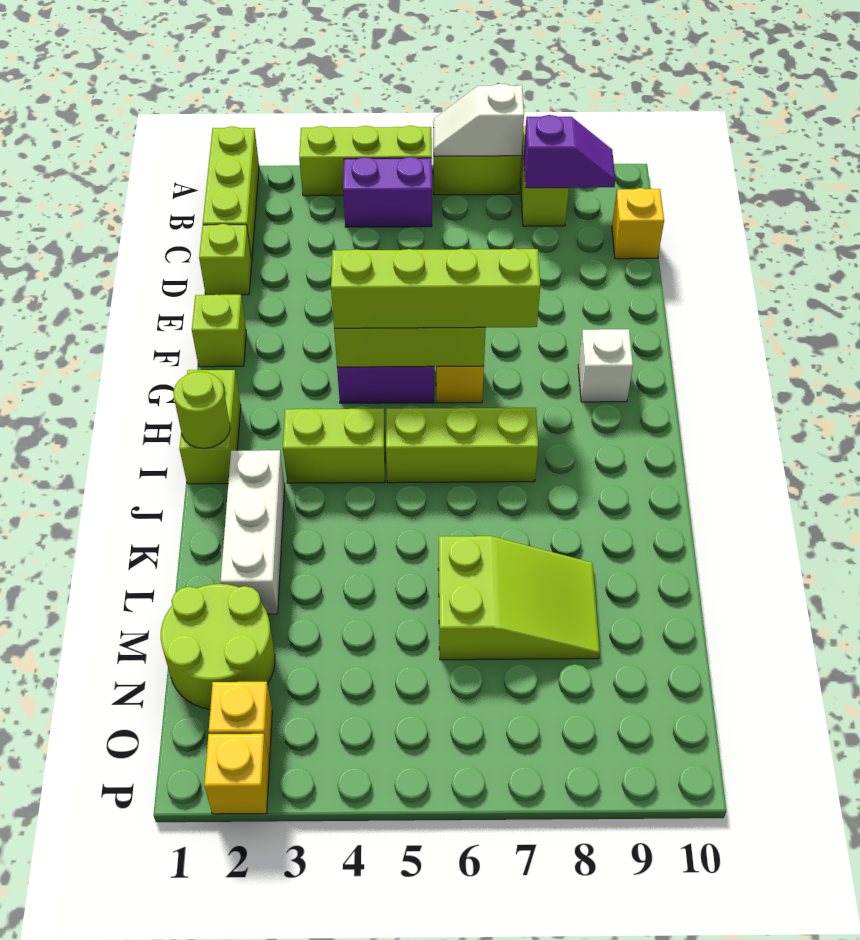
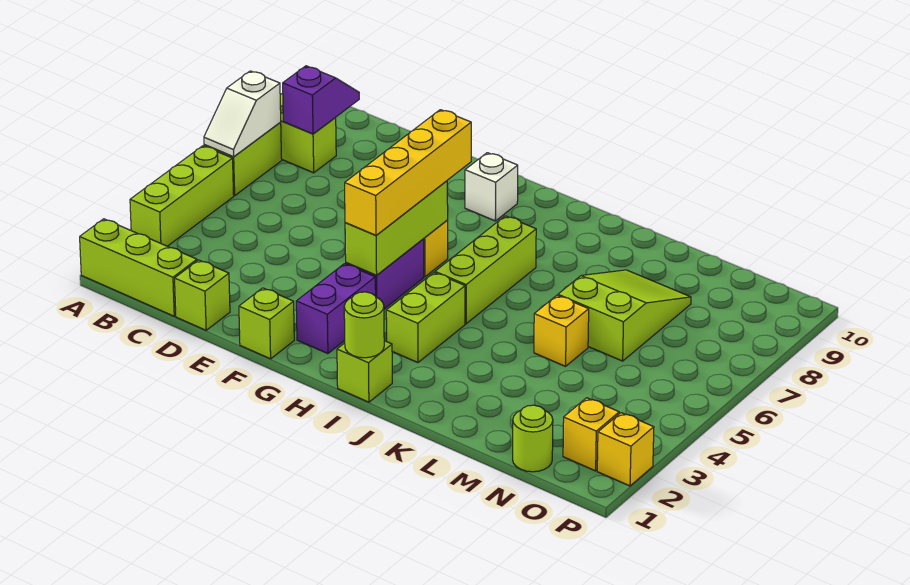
purple 1x2 brick [343,157,432,227] -> purple 1x2 brick moved to [296,264,376,354]
yellow 1x1 brick [612,188,664,259] -> yellow 1x1 brick moved to [534,295,589,366]
lime 1x4 brick [331,248,540,328] -> yellow 1x4 brick [345,110,471,235]
lime 1x2 brick [179,370,241,484] -> lime 1x1 brick [337,341,392,402]
white 1x3 brick [221,450,285,614] -> none
lime 2x2 round brick [161,584,275,709] -> lime 1x1 round brick [513,405,553,472]

